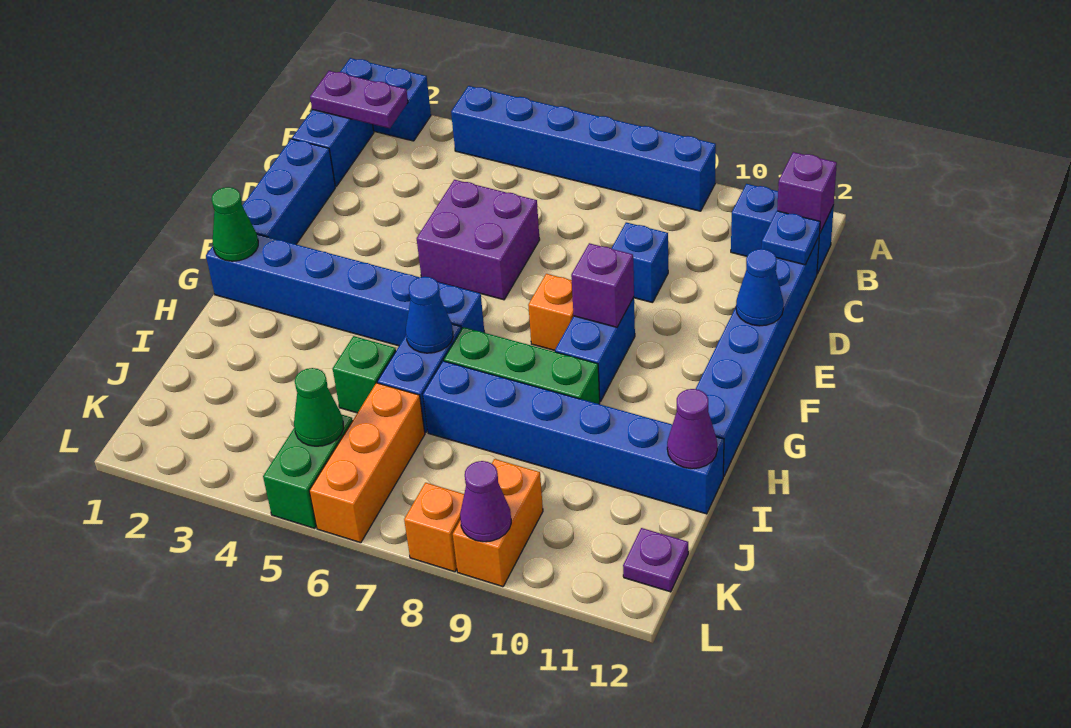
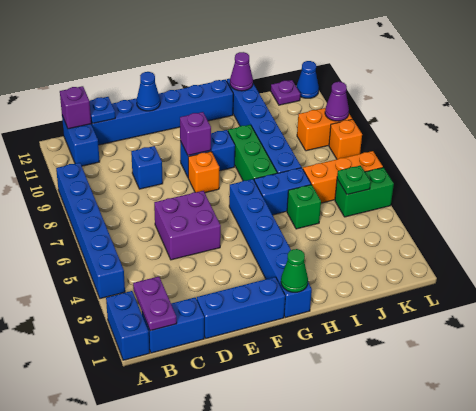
blue 1x1 cone [406,277,453,353] -> blue 1x1 cone moved to [296,61,319,98]
green 1x1 cone [294,368,344,446] -> green 1x1 plate [337,166,371,195]

